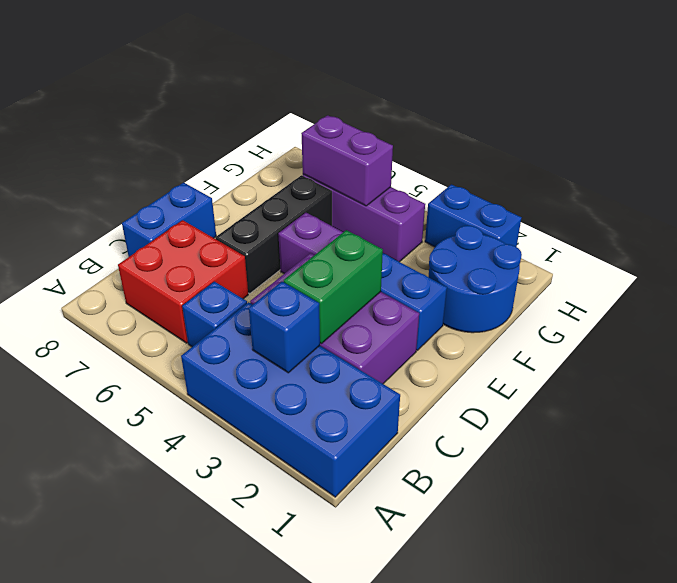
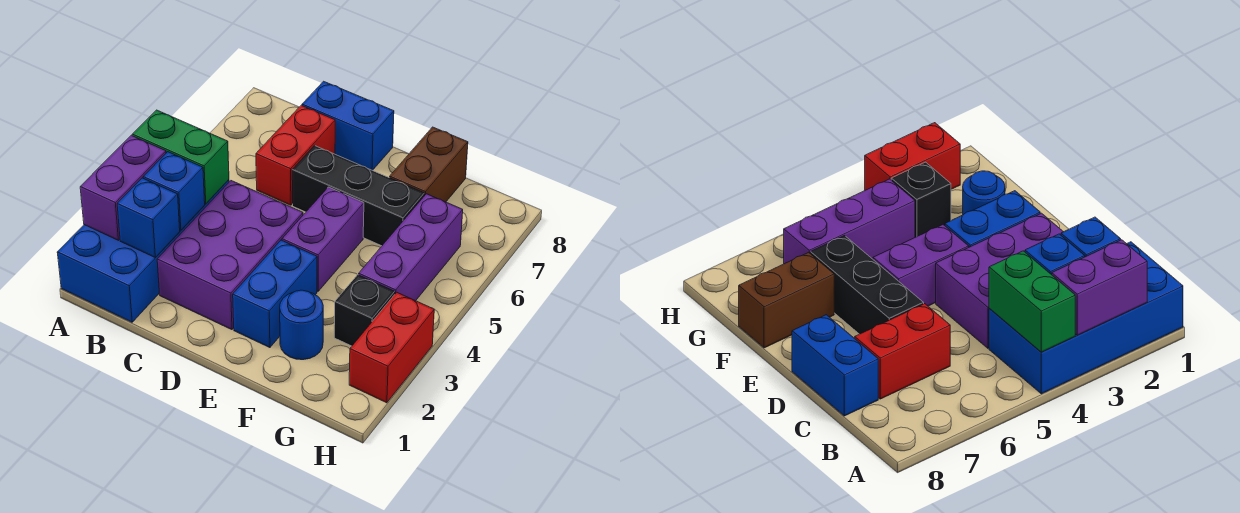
blue 1x1 brick [182,281,247,347] -> blue 1x1 brick moved to [117,178,180,258]
red 2x2 brick [118,220,248,343] -> red 1x2 brick [256,105,335,205]
green 1x2 brick [284,230,383,344] -> green 1x2 brick moved to [132,110,229,204]
blue 2x2 round brick [428,225,522,333] -> blue 1x1 round brick [280,290,323,360]
none -> brown 1x2 brick [390,127,468,202]
none -> black 1x1 brick [334,275,395,346]
purple 1x2 brick [301,115,393,206] -> purple 1x2 brick moved to [80,135,166,240]
blue 1x2 brick [425,184,521,247] -> red 1x2 brick [349,292,434,403]

